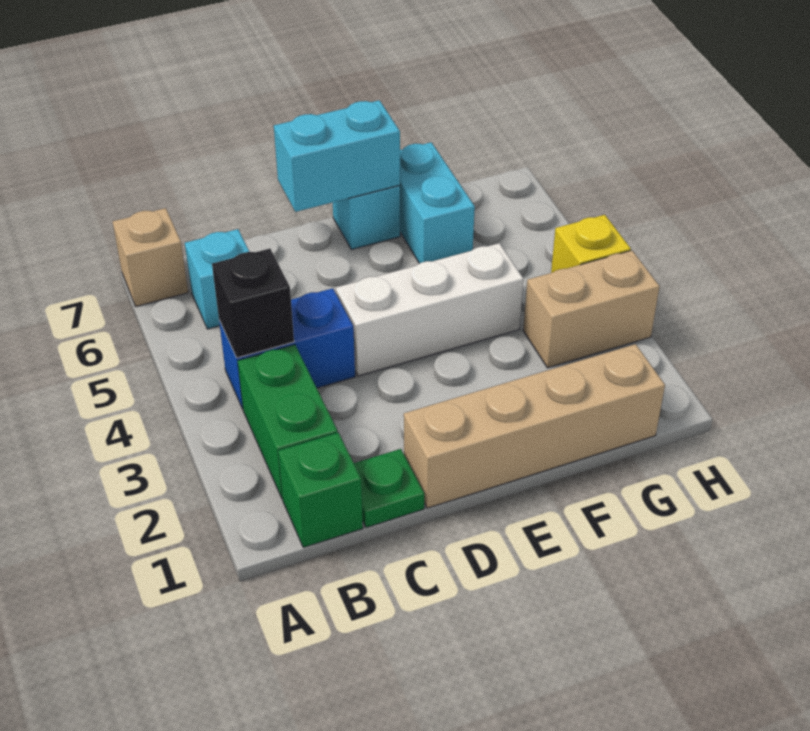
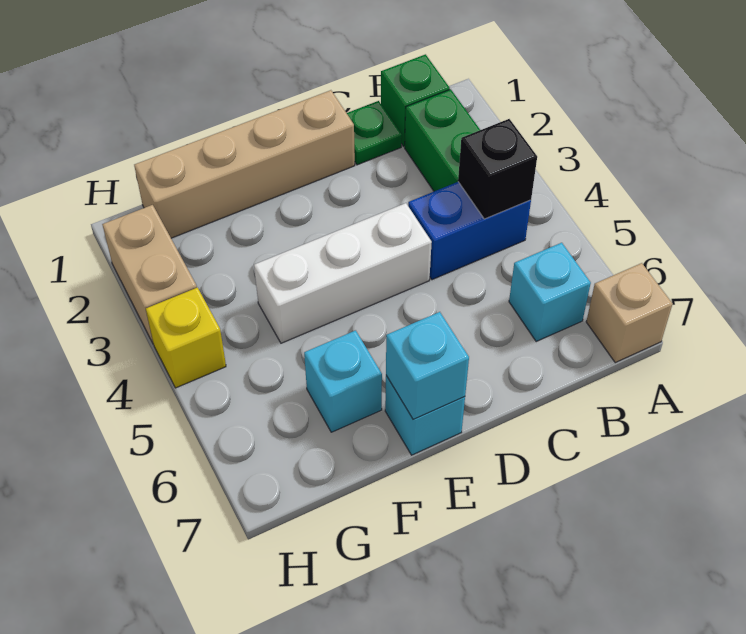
cyan 1x2 brick [274,100,400,212] -> cyan 1x1 brick [386,312,469,419]
cyan 1x2 brick [400,142,475,263] -> cyan 1x1 brick [304,330,382,432]
tan 1x2 brick [523,250,660,368] -> tan 1x2 brick turned to [102,205,197,344]

